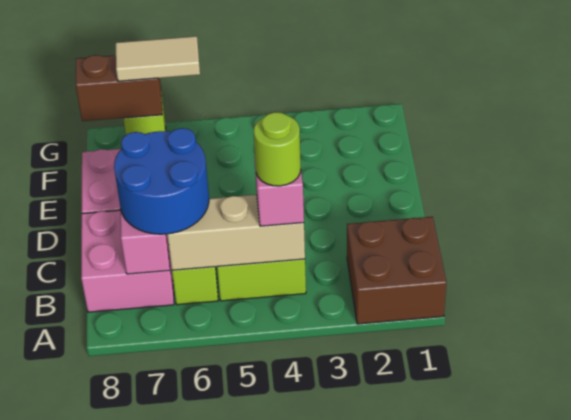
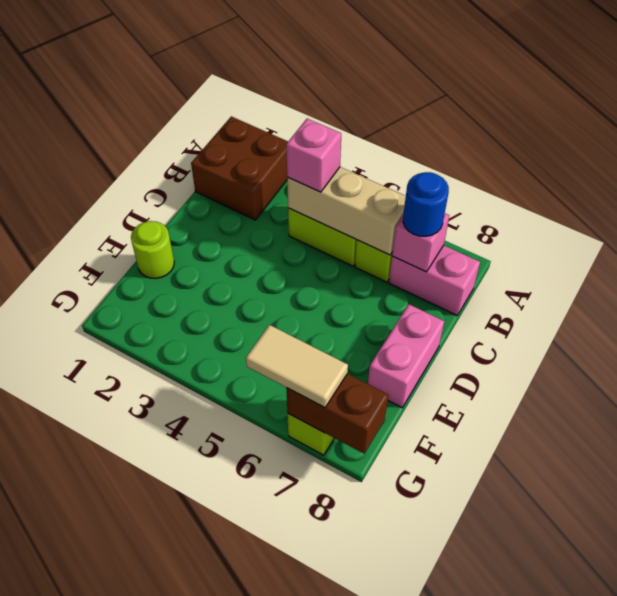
lime 1x1 round brick [254,112,301,186] -> lime 1x1 round brick moved to [131,221,174,278]
blue 2x2 round brick [114,128,209,234] -> blue 1x1 round brick [403,172,449,236]
pink 2x2 brick [81,210,174,312] -> pink 1x2 brick [389,245,480,315]

